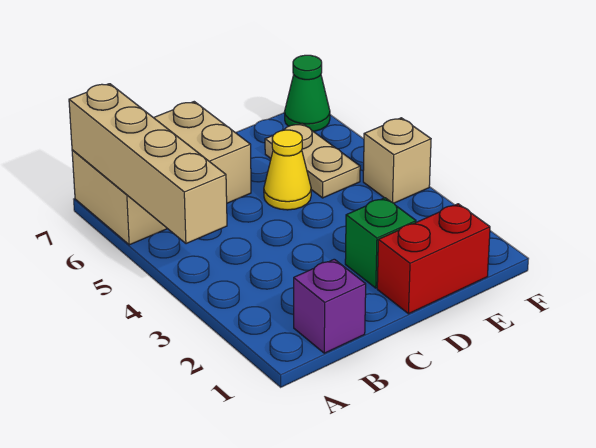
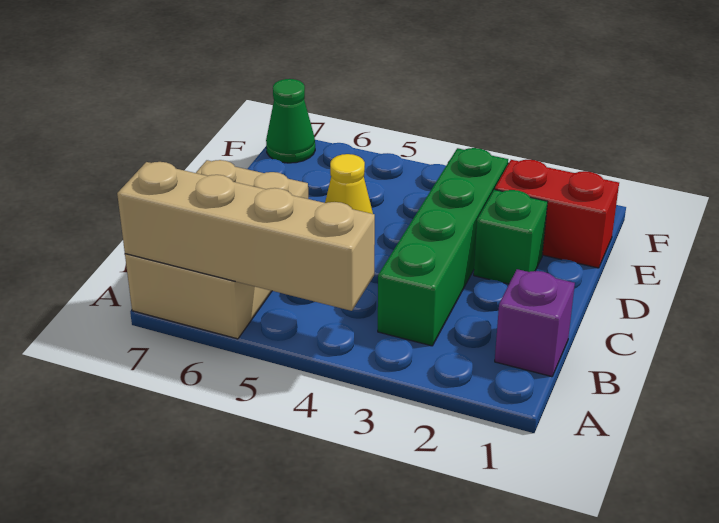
none -> green 1x4 brick [378,148,508,346]
red 1x2 brick [377,204,490,314] -> red 1x2 brick turned to [495,160,619,268]
tan 1x2 plate [265,124,360,198] -> none
tan 1x1 brick [363,118,431,203] -> none

